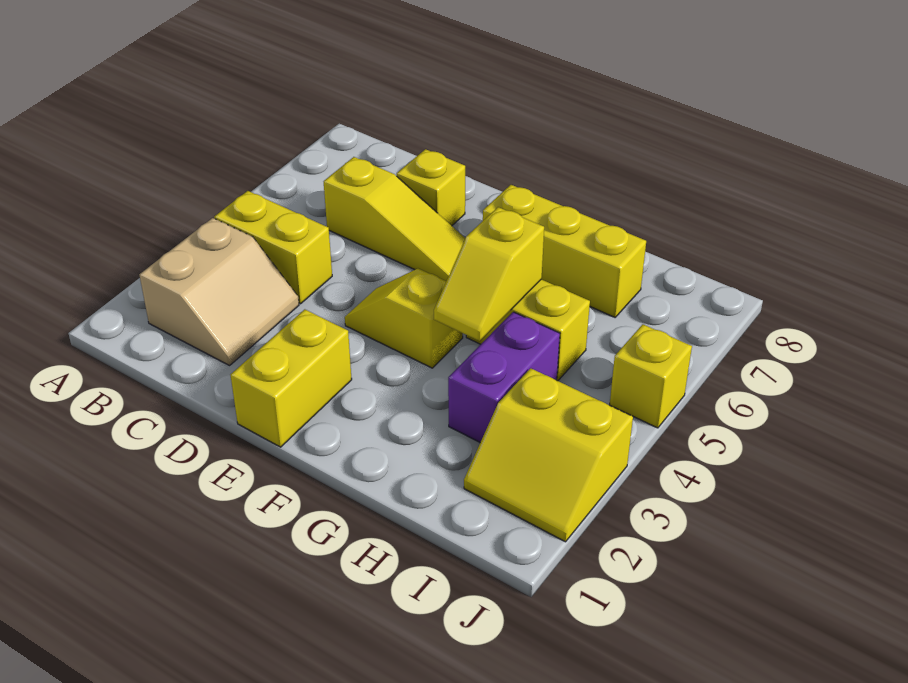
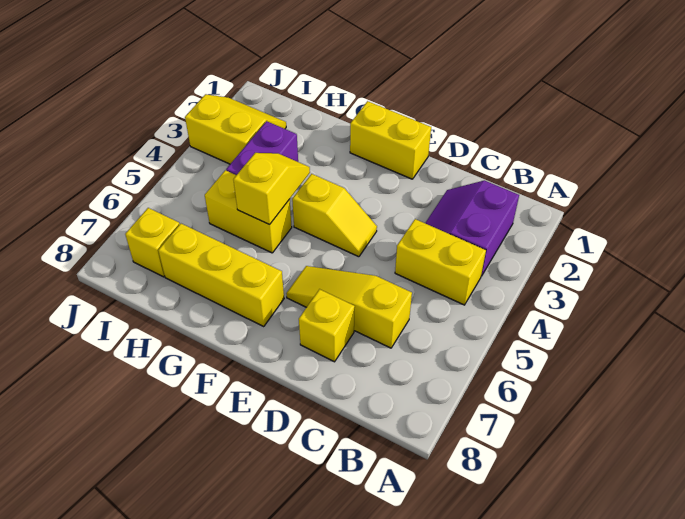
tan 2x2 slope [139,218,299,366] -> purple 2x2 slope [425,180,519,276]
yellow 1x2 brick [231,309,352,447] -> yellow 1x2 brick turned to [350,101,431,179]
yellow 1x1 brick [610,324,692,428] -> yellow 1x1 brick moved to [125,208,180,277]

